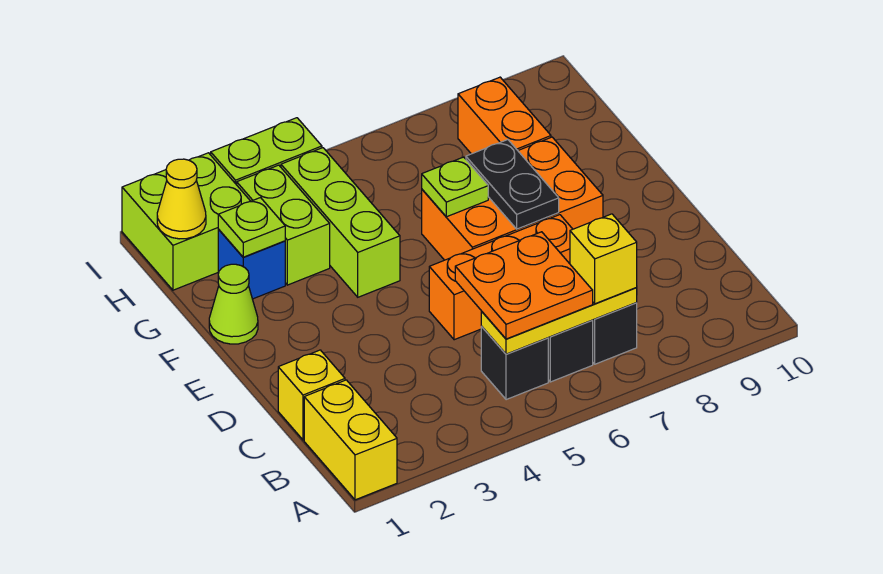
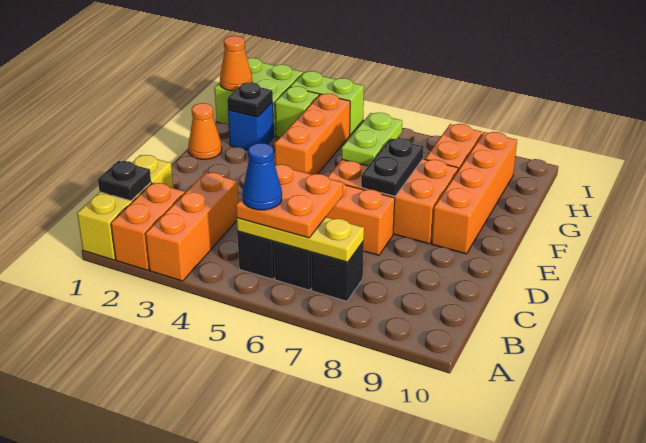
none -> orange 1x2 brick [111,183,185,270]
none -> orange 1x3 brick [146,172,239,281]
none -> black 1x1 plate [98,161,151,201]
none -> blue 1x1 cone [243,143,282,210]
yellow 1x1 brick [570,214,637,304] -> none
none -> orange 1x4 brick [432,132,517,254]
lime 1x1 cone [209,264,258,344] -> orange 1x1 cone [188,103,222,159]
lime 1x3 brick [281,148,400,297] -> orange 1x3 brick [275,93,350,175]
lime 1x1 plate [422,157,488,217] -> lime 1x2 plate [342,113,402,166]
lime 1x1 plate [218,198,285,257] -> black 1x1 plate [227,82,273,117]
lime 1x2 brick [237,165,330,285] -> lime 1x1 brick [275,86,319,138]
yellow 1x1 cone [157,159,206,239] -> orange 1x1 cone [220,36,252,91]

